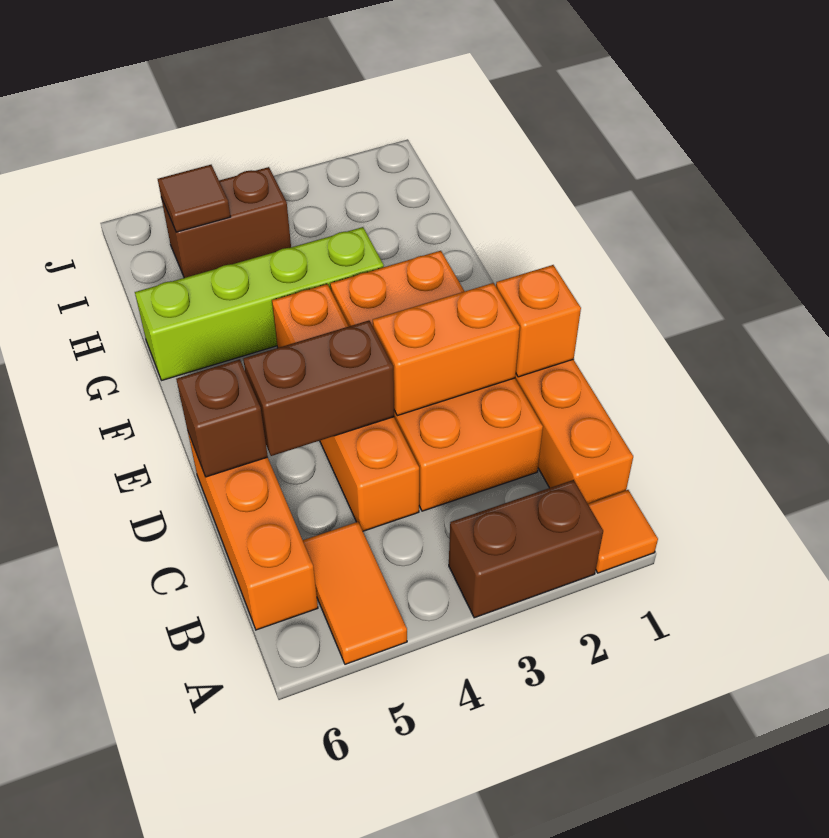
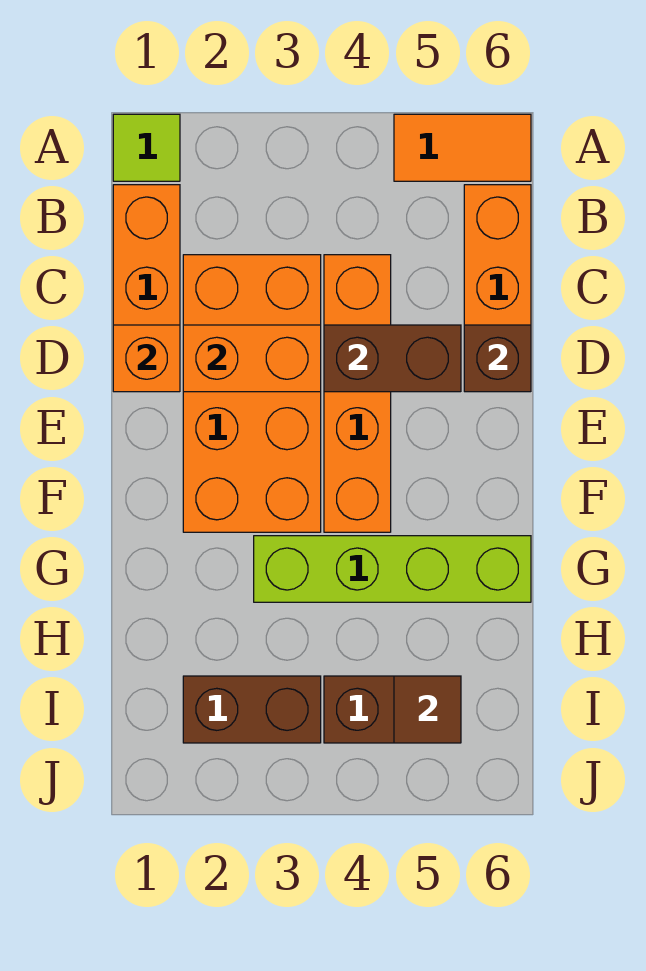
orange 1x1 tile [588,490,658,573] -> lime 1x1 tile [113,114,180,181]
brown 1x2 brick [449,480,603,618] -> brown 1x2 brick moved to [183,676,321,743]
orange 1x2 tile [303,522,407,664] -> orange 1x2 tile turned to [394,114,531,181]

